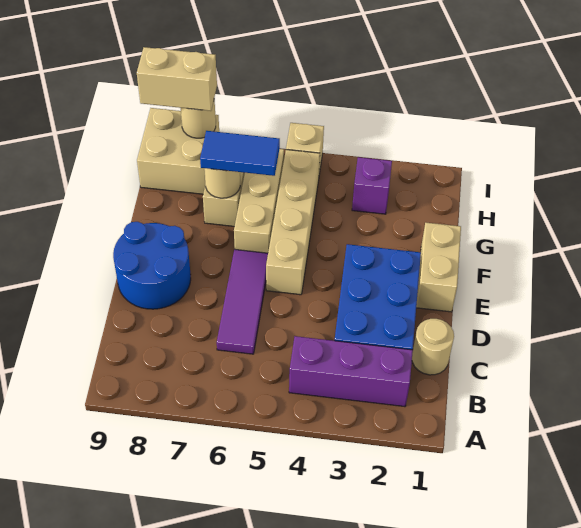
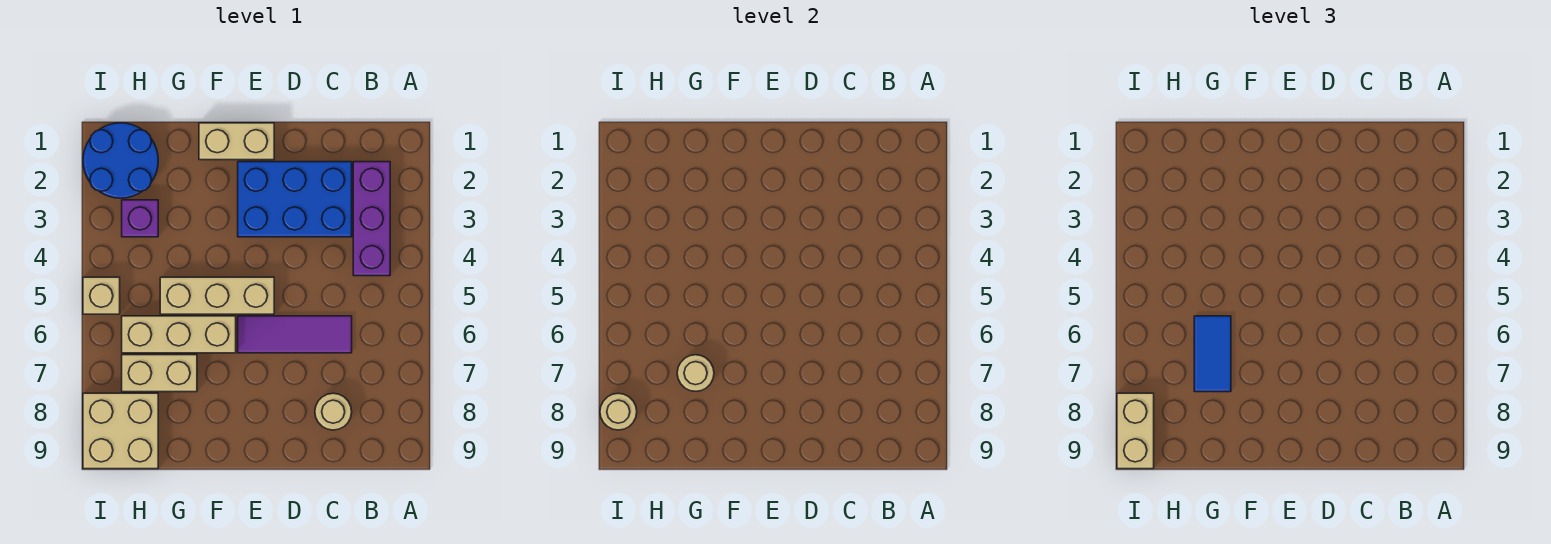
tan 1x1 round brick [412,319,454,375] -> tan 1x1 round brick moved to [315,393,352,430]
blue 2x2 round brick [113,222,191,309] -> blue 2x2 round brick moved to [83,123,158,198]
tan 1x4 brick [266,150,320,295] -> tan 1x3 brick [160,277,274,314]

